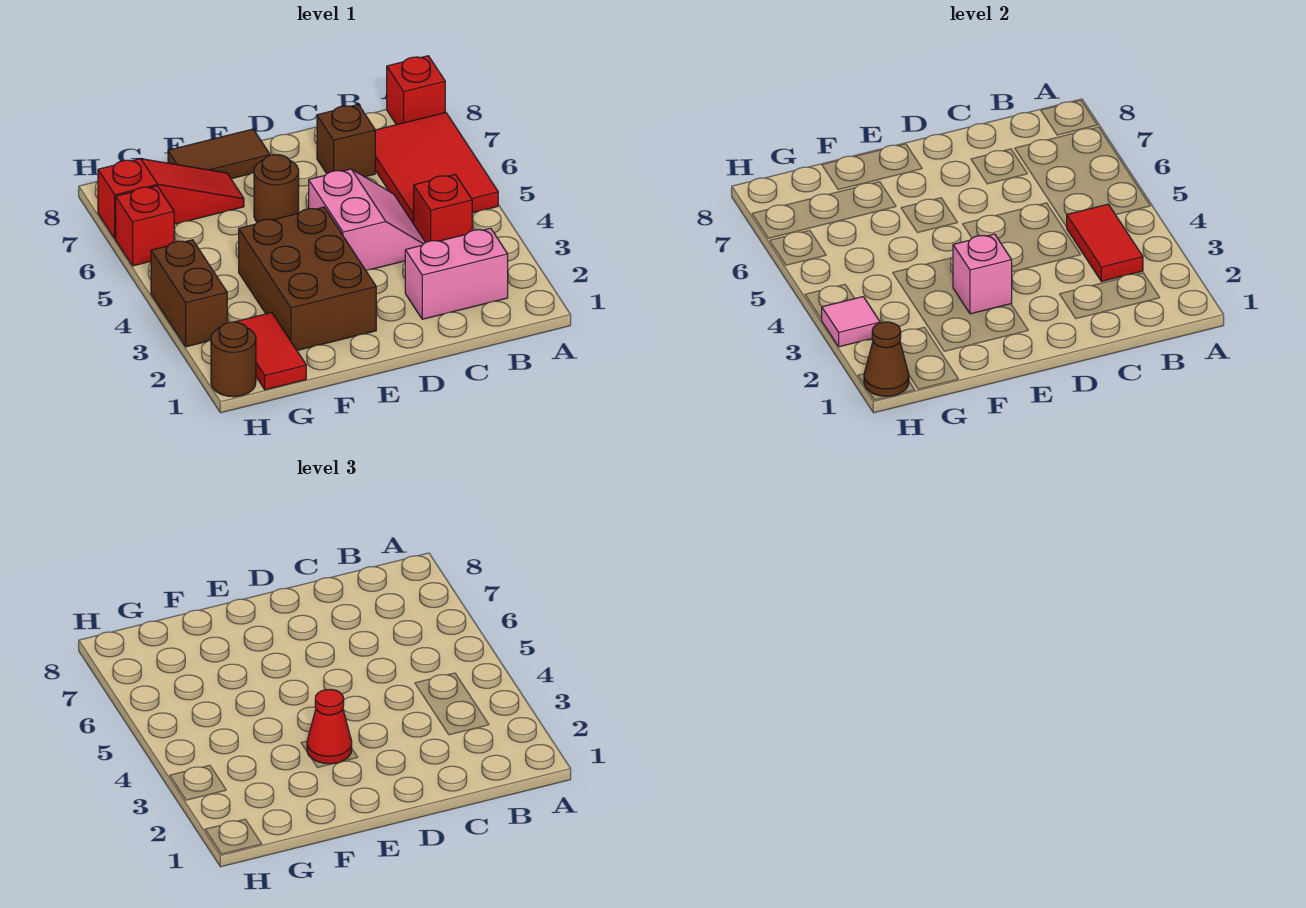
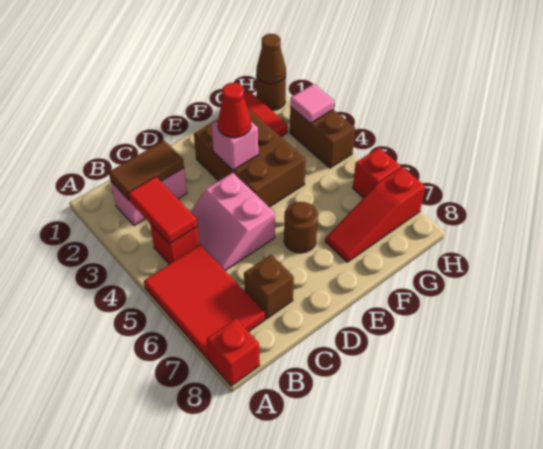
brown 1x2 tile [168,129,270,179] -> brown 1x2 tile moved to [109,141,184,200]

